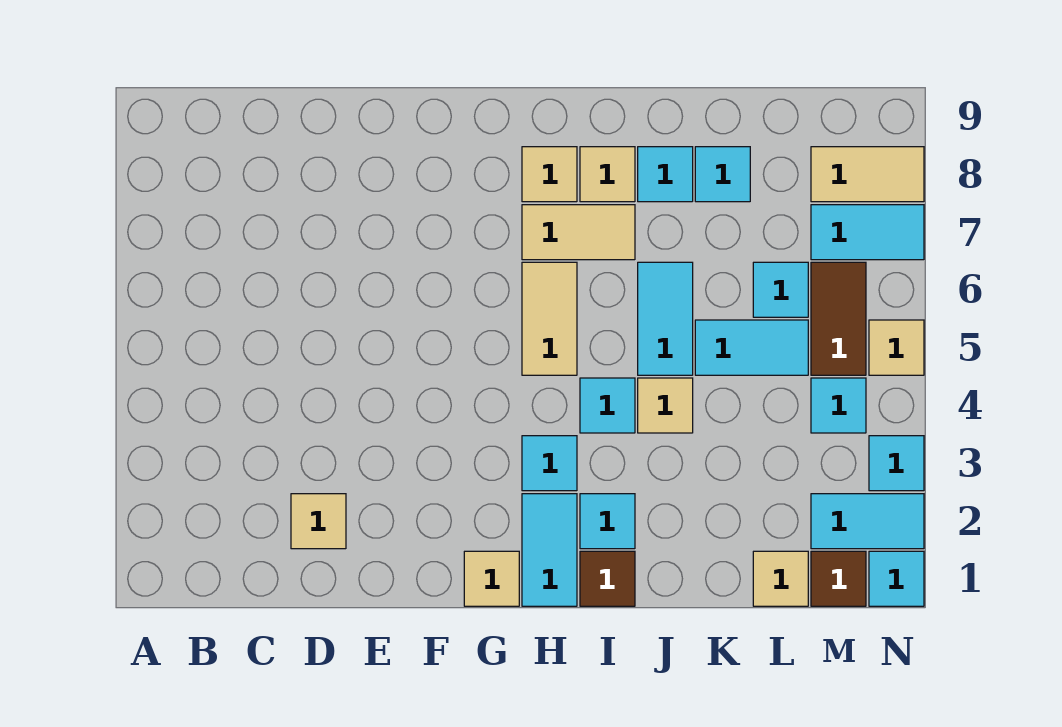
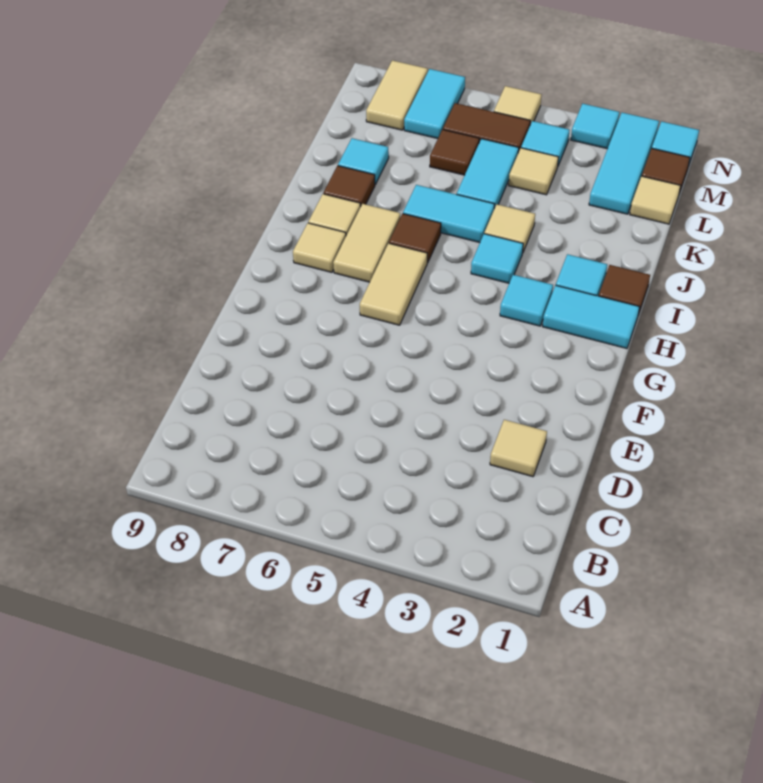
tan 1x1 tile [464,551,519,606] -> tan 1x1 tile moved to [509,148,558,195]
tan 1x2 tile [522,262,577,375] -> tan 1x2 tile turned to [360,243,427,325]
none -> brown 1x1 tile [389,214,441,263]
cyan 1x1 tile [638,147,693,202] -> brown 1x1 tile [323,166,375,206]
cyan 1x1 tile [753,262,808,317] -> brown 1x1 tile [430,130,479,175]
cyan 1x2 tile [811,494,924,549] -> cyan 1x3 tile [589,113,659,214]

